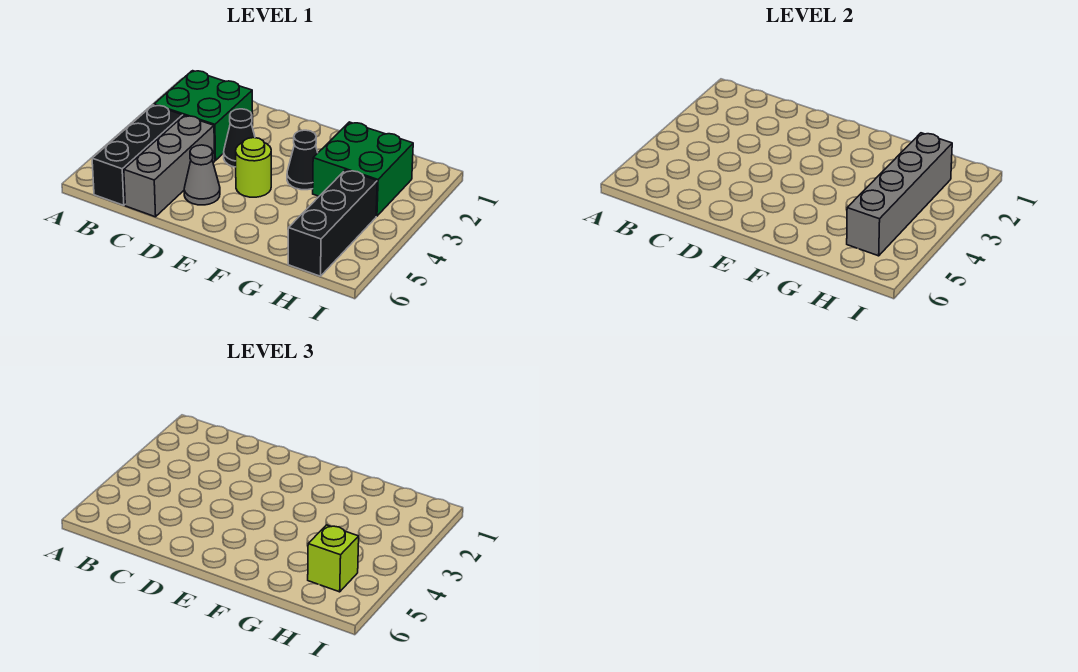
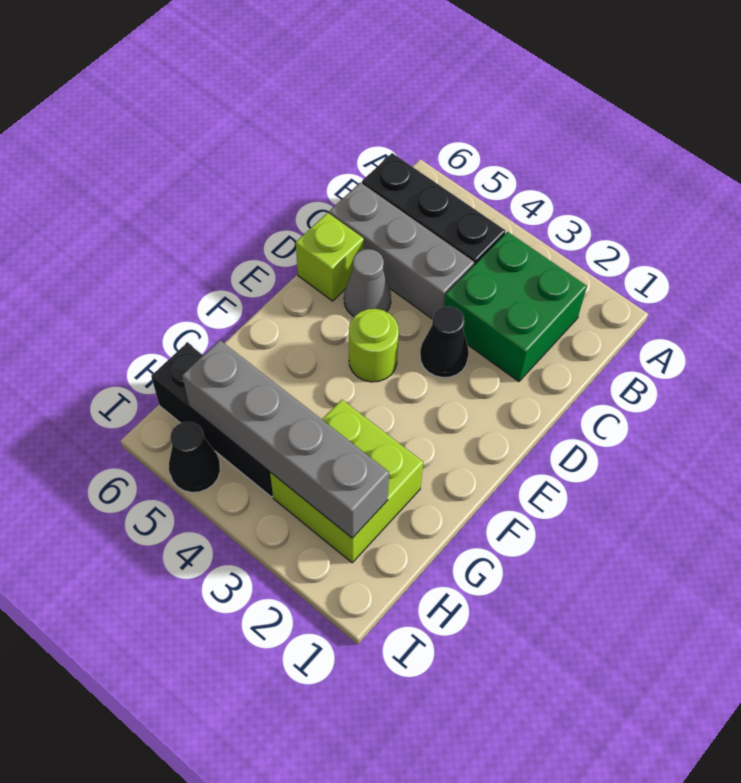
black 1x1 cone [287,130,318,190] -> black 1x1 cone moved to [169,422,220,492]
green 2x2 brick [313,122,413,216] -> lime 2x2 brick [270,400,423,563]
lime 1x1 brick [308,525,359,592] -> lime 1x1 brick moved to [296,213,364,301]

